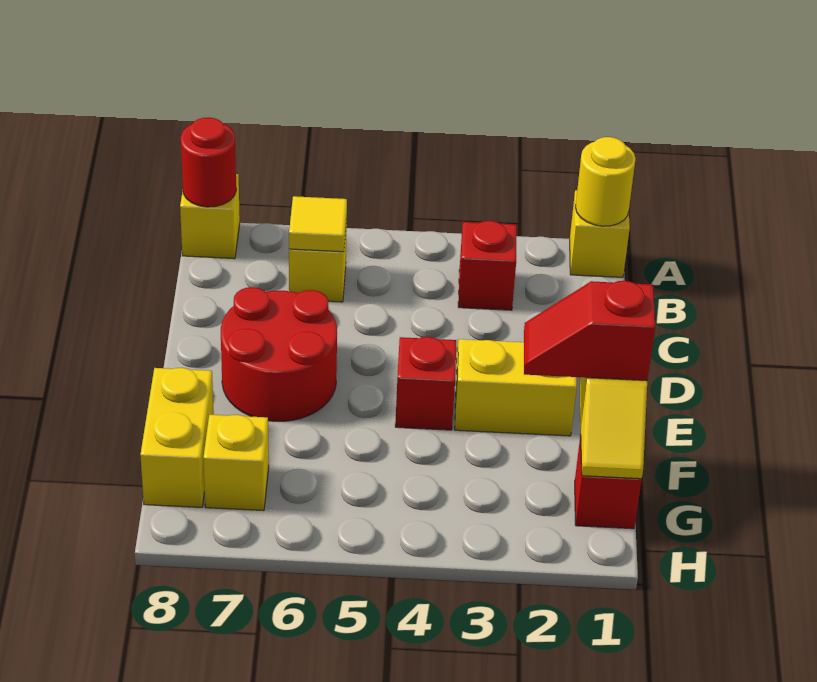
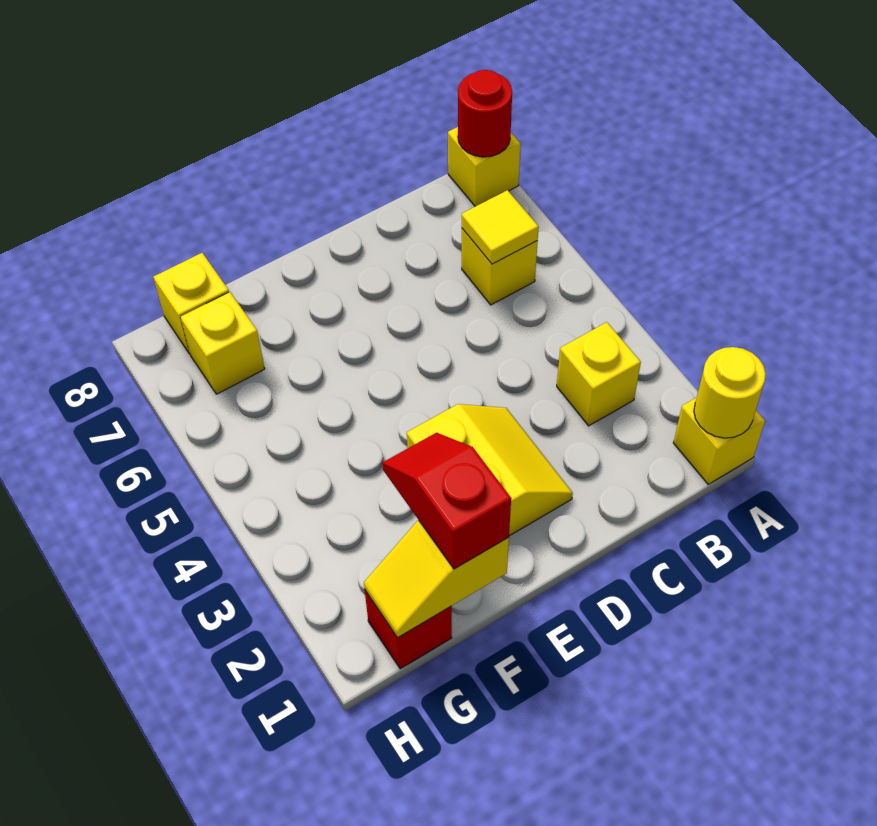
red 1x1 brick [458,221,517,310] -> yellow 1x1 brick [557,322,641,426]
red 2x2 round brick [221,287,337,421] -> none
red 1x1 brick [395,337,456,430] -> none
yellow 1x2 brick [140,368,214,507] -> yellow 1x1 brick [154,253,229,354]

